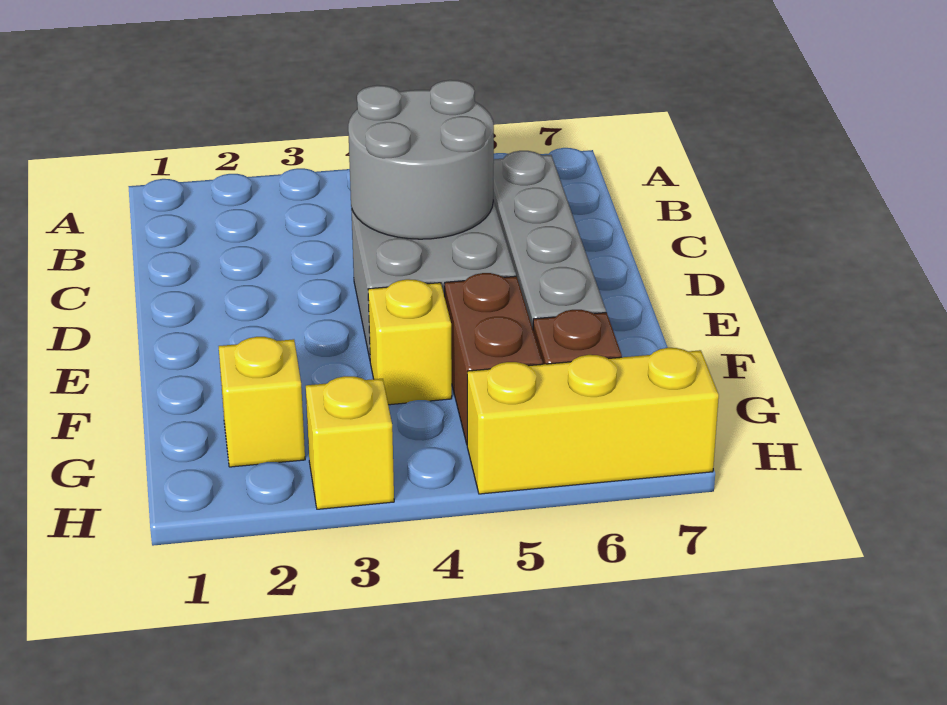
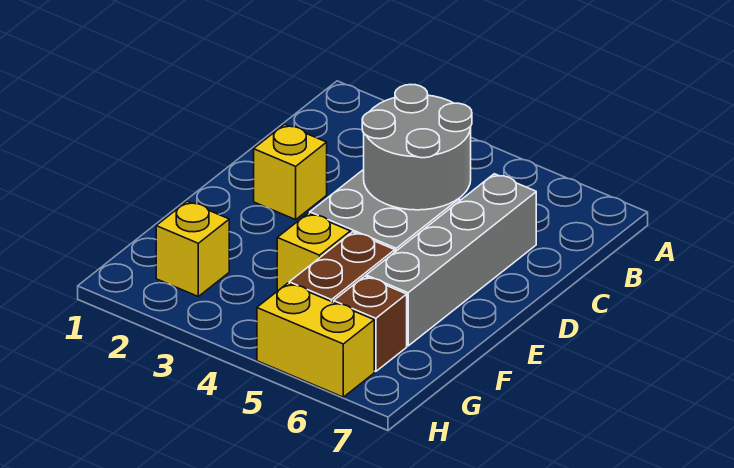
yellow 1x1 brick [306,376,394,509] -> yellow 1x1 brick moved to [254,124,327,220]
yellow 1x3 brick [467,348,719,494] -> yellow 1x2 brick [257,283,374,397]

